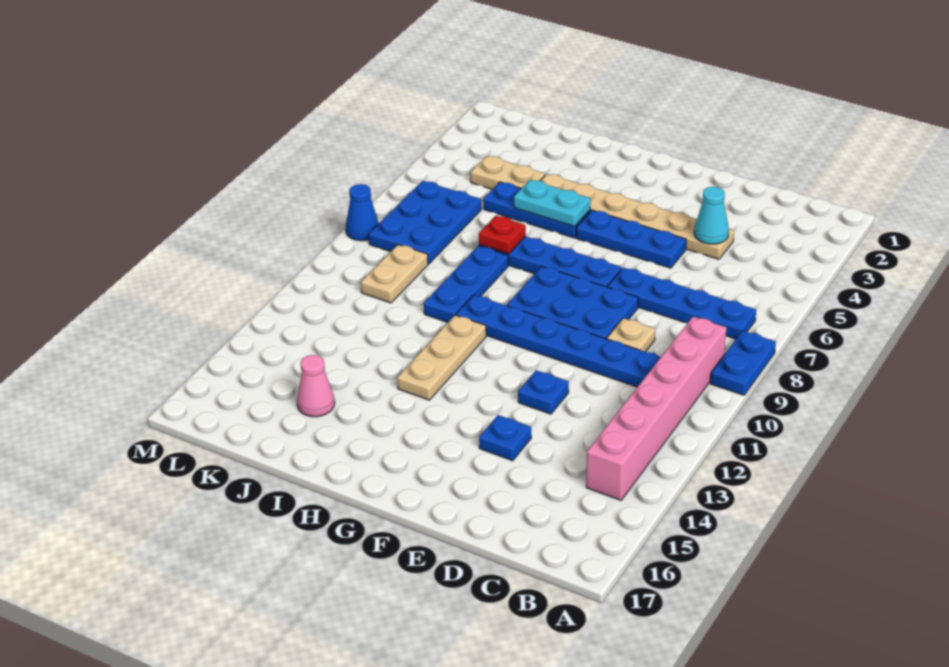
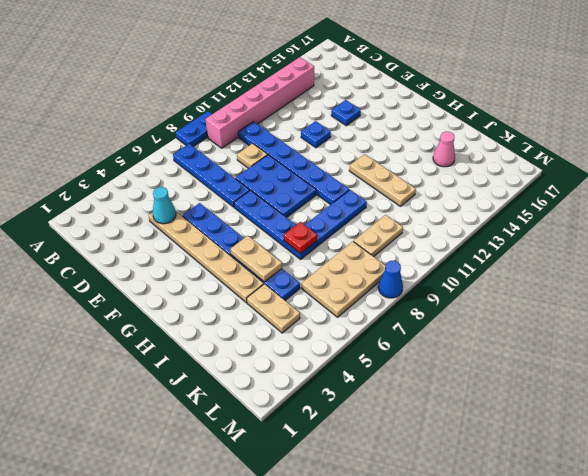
cyan 1x2 plate [514,180,591,227] -> tan 1x2 plate [230,236,282,282]
tan 1x3 plate [397,315,486,400] -> tan 1x3 plate turned to [349,154,416,206]
blue 2x3 plate [369,181,481,264] -> tan 2x3 plate [302,241,385,317]

